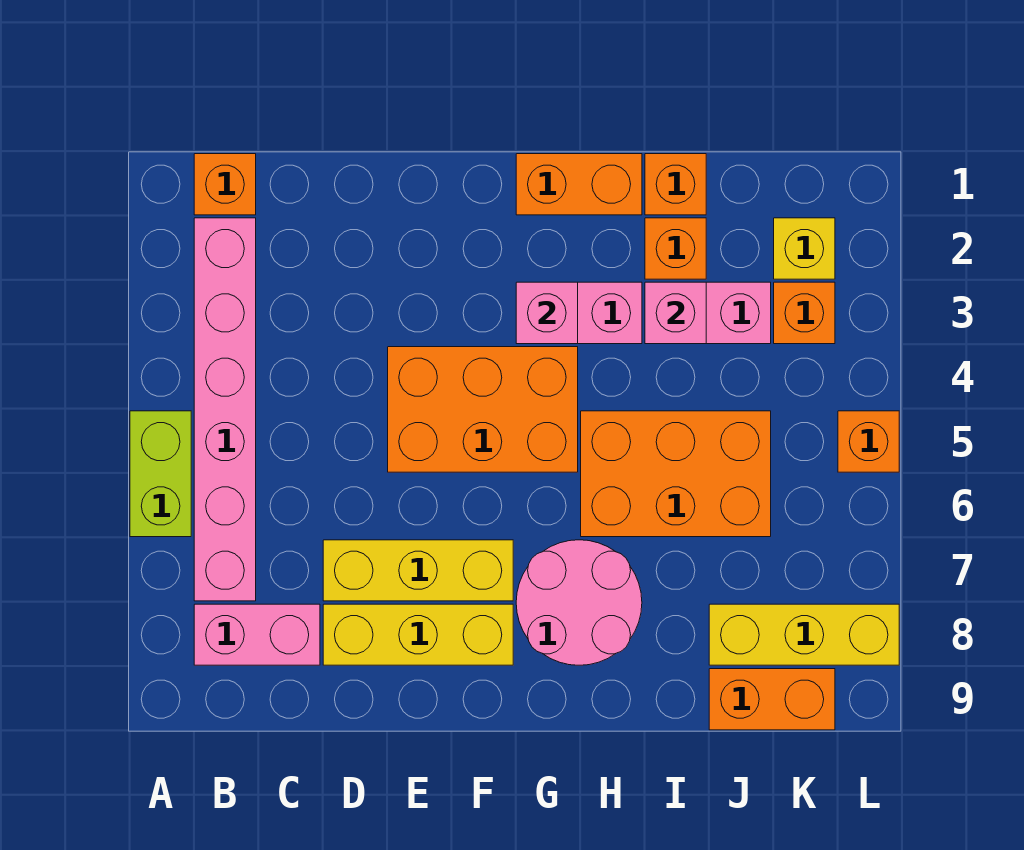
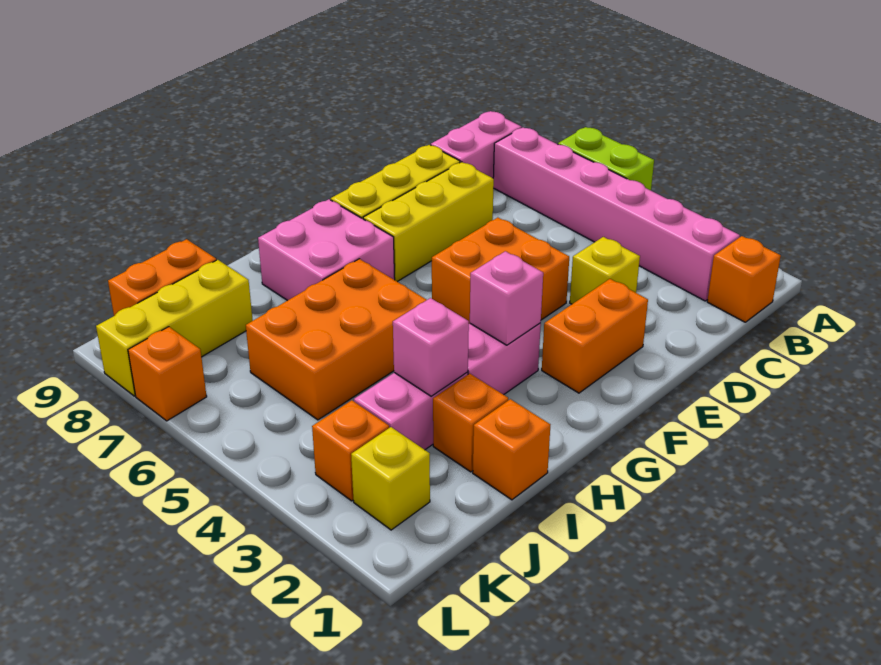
none -> yellow 1x1 brick [570,237,640,304]
orange 2x3 brick [388,347,578,472] -> orange 2x2 brick [432,218,569,324]
orange 1x2 brick [516,154,642,215] -> orange 1x2 brick moved to [542,279,648,393]
pink 2x2 round brick [516,540,642,665] -> pink 2x2 brick [258,199,395,301]
orange 1x1 brick [838,411,899,472] -> orange 1x1 brick moved to [128,327,207,421]

